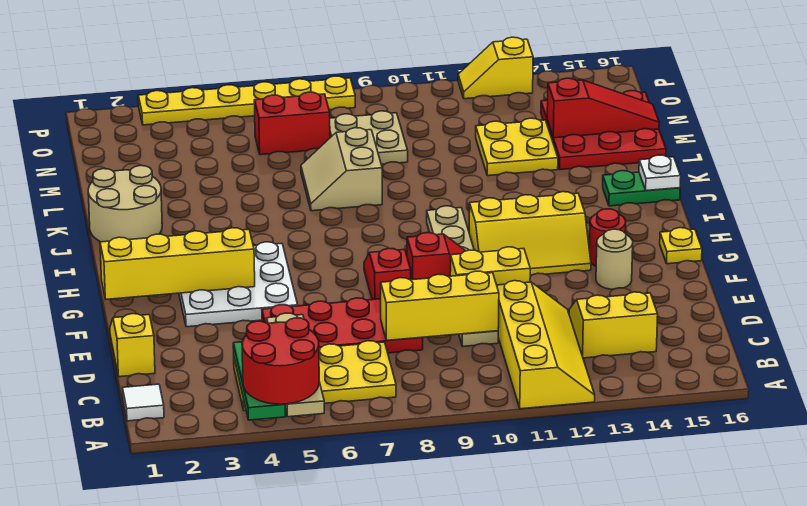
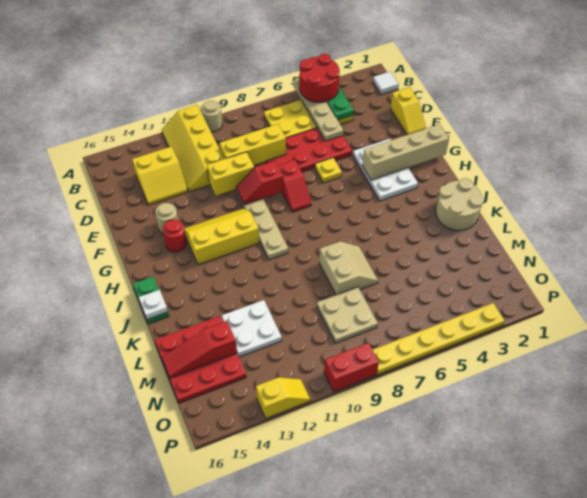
none -> tan 1x1 round brick [201,101,222,132]
white 3x3 plate [179,242,298,327] -> white 2x3 plate [353,139,418,201]
yellow 1x4 brick [100,228,255,299] -> tan 1x4 brick [362,124,449,180]
yellow 1x1 plate [660,228,702,264] -> yellow 1x1 plate moved to [315,158,342,183]
green 1x2 plate [603,171,680,206] -> green 1x2 plate turned to [133,277,169,324]
yellow 2x2 plate [476,118,558,176] -> white 2x2 plate [222,300,282,357]
red 1x2 brick [254,92,330,155] -> red 1x2 brick moved to [324,343,379,392]

